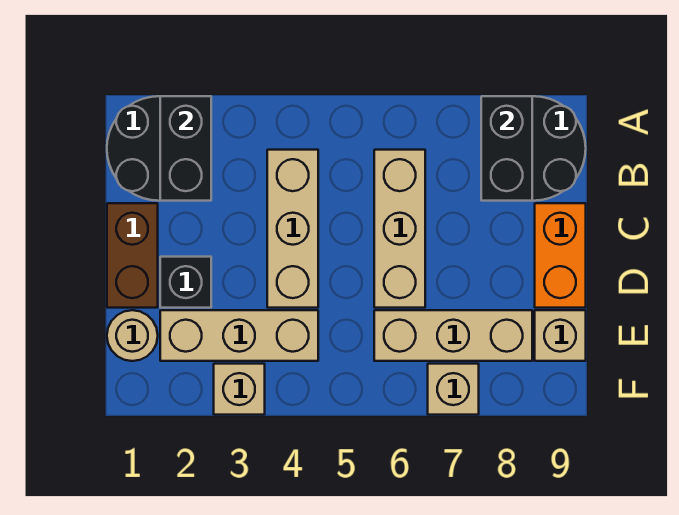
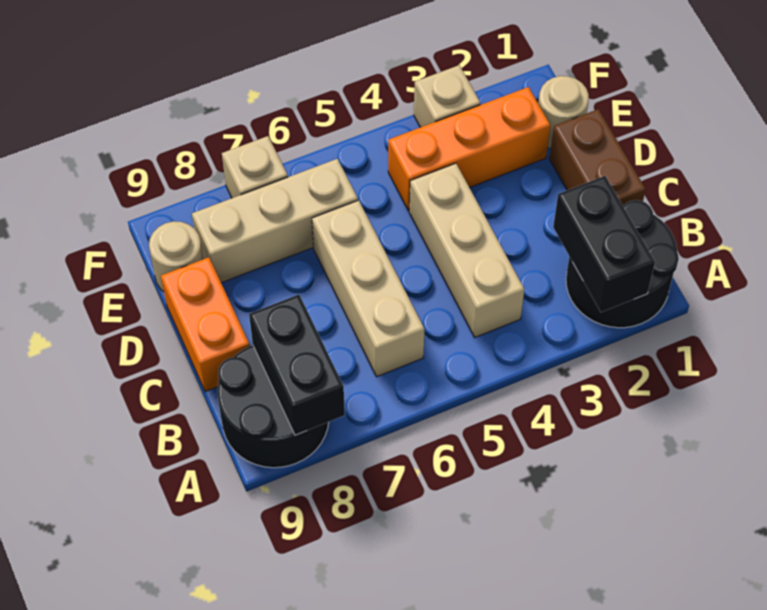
black 1x1 brick [160,257,211,308] -> none
tan 1x3 brick [160,310,318,361] -> orange 1x3 brick [388,87,550,211]
tan 1x1 brick [535,310,586,361] -> tan 1x1 round brick [149,221,203,292]

